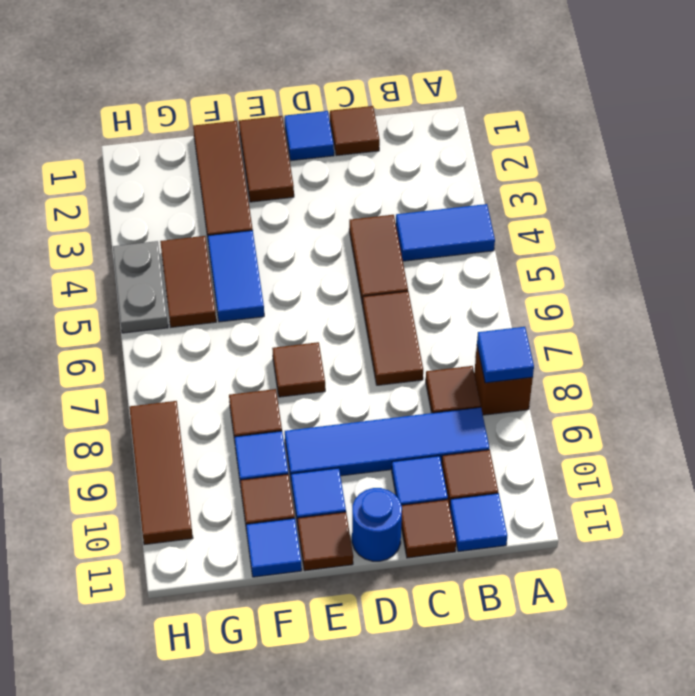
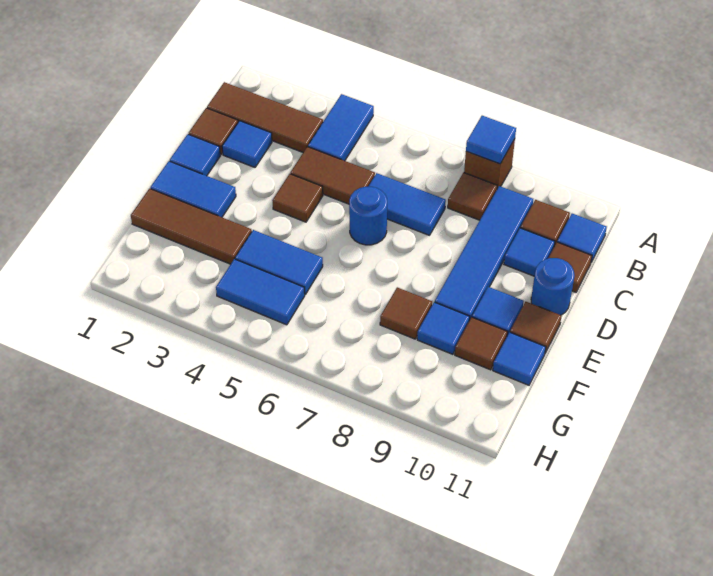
none -> blue 1x1 tile [222,121,272,167]
brown 1x2 tile [363,291,423,385] -> blue 1x2 tile [368,173,446,235]
none -> blue 1x1 round brick [349,187,387,245]
brown 1x2 tile [239,116,294,202] -> blue 1x2 tile [150,161,236,217]
brown 1x1 tile [272,342,325,397] -> brown 1x1 tile moved to [272,174,323,222]
brown 1x2 tile [160,236,216,327] -> blue 1x2 tile [216,259,305,325]
grey 1x2 plate [113,241,168,333] -> none
brown 1x3 tile [129,401,193,545] -> brown 1x3 tile moved to [207,82,323,152]

